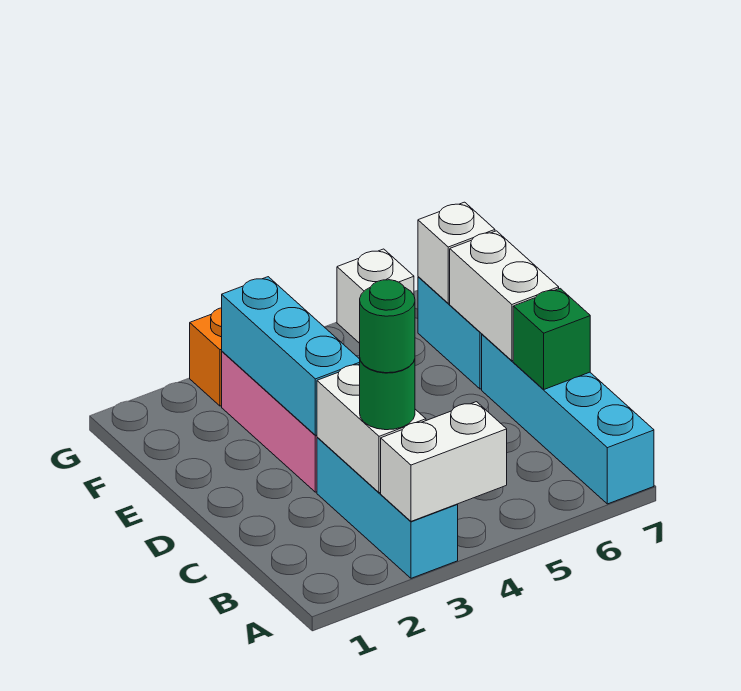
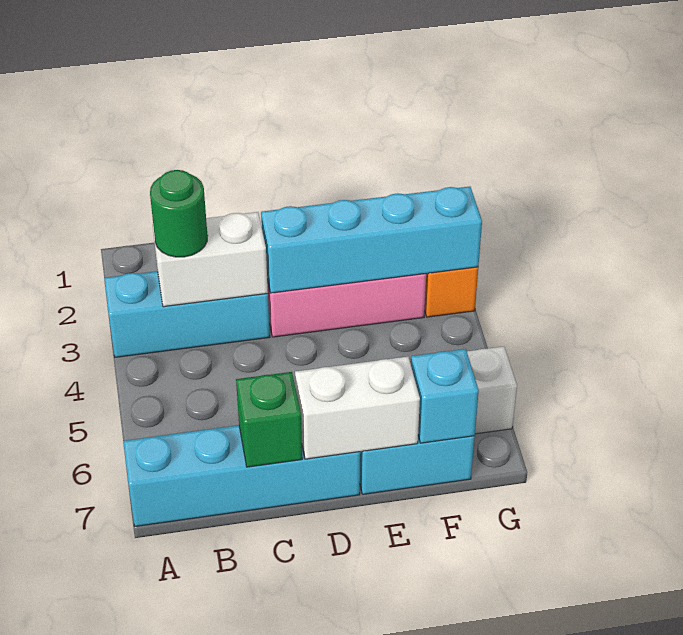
white 1x2 brick [381,402,507,521] -> none
green 1x1 round brick [360,280,415,373] -> none
cyan 1x3 brick [222,277,360,435] -> cyan 1x4 brick [261,187,482,293]
white 1x1 brick [418,202,495,303] -> cyan 1x1 brick [411,349,479,443]

